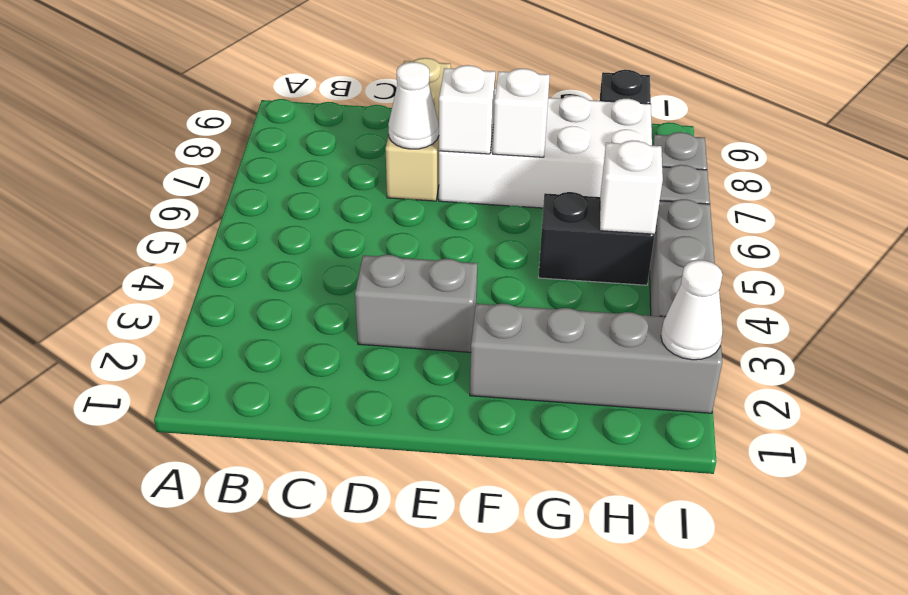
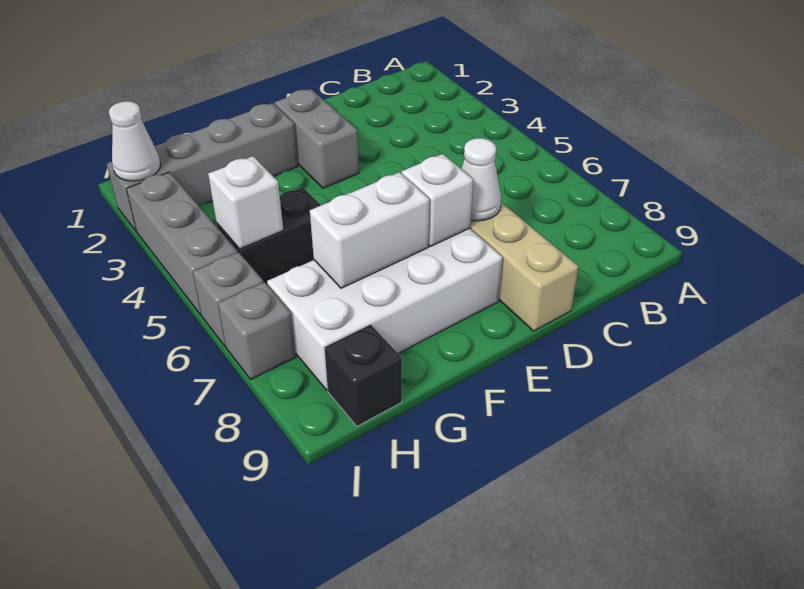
grey 1x2 brick [355,255,477,352] -> grey 1x2 brick turned to [275,89,359,188]
white 1x1 brick [493,69,550,157] -> white 1x2 brick [310,172,429,288]

